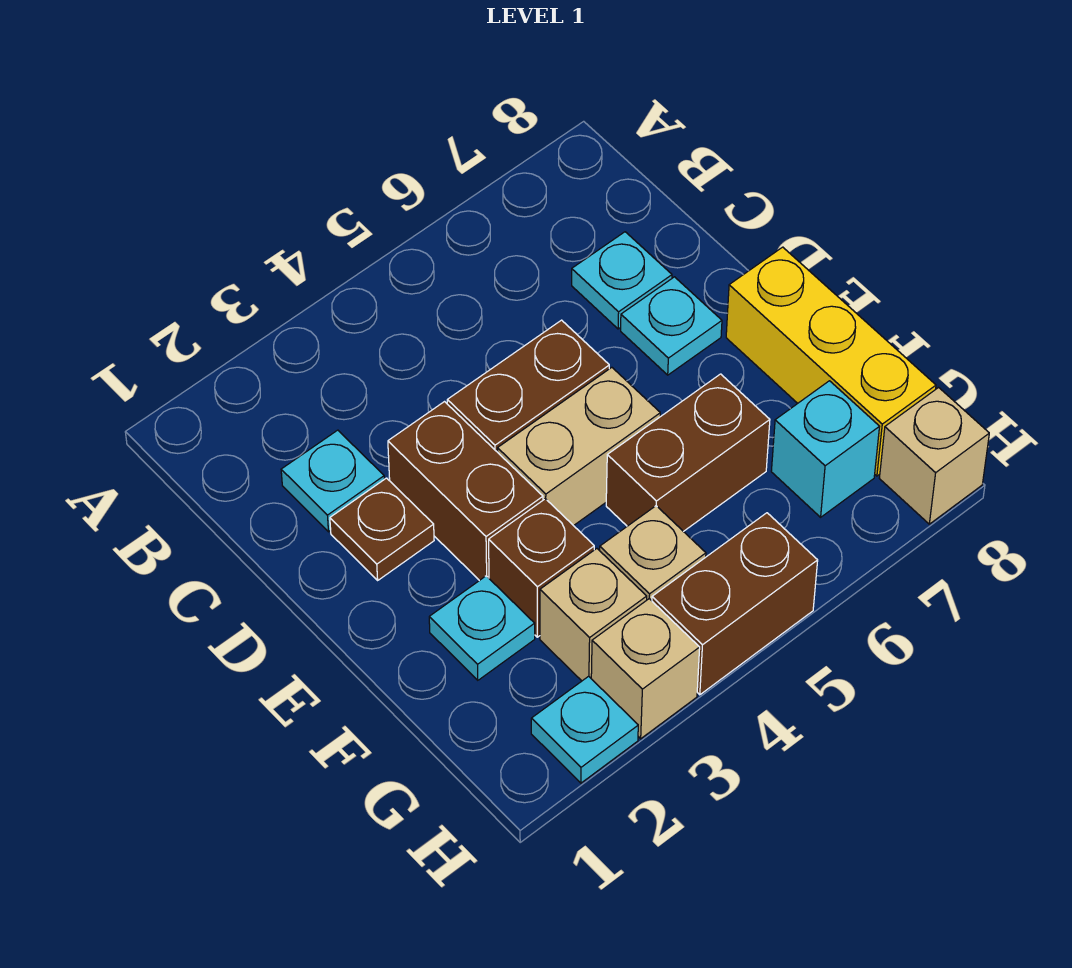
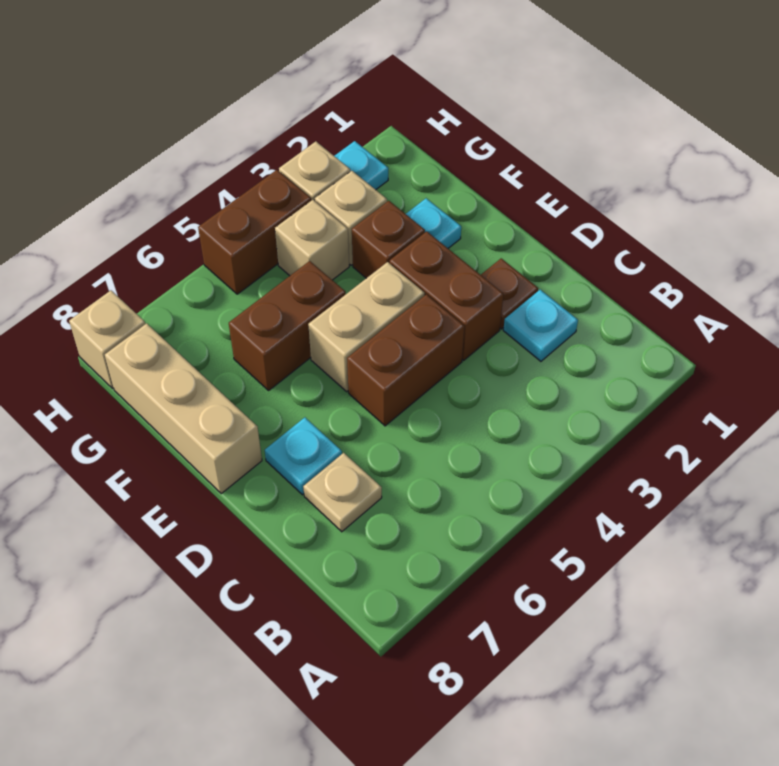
cyan 1x1 plate [572,232,672,329] -> tan 1x1 plate [303,453,382,532]
yellow 1x3 brick [726,247,936,476] -> tan 1x3 brick [105,323,262,494]
cyan 1x1 brick [771,381,879,517] -> none

